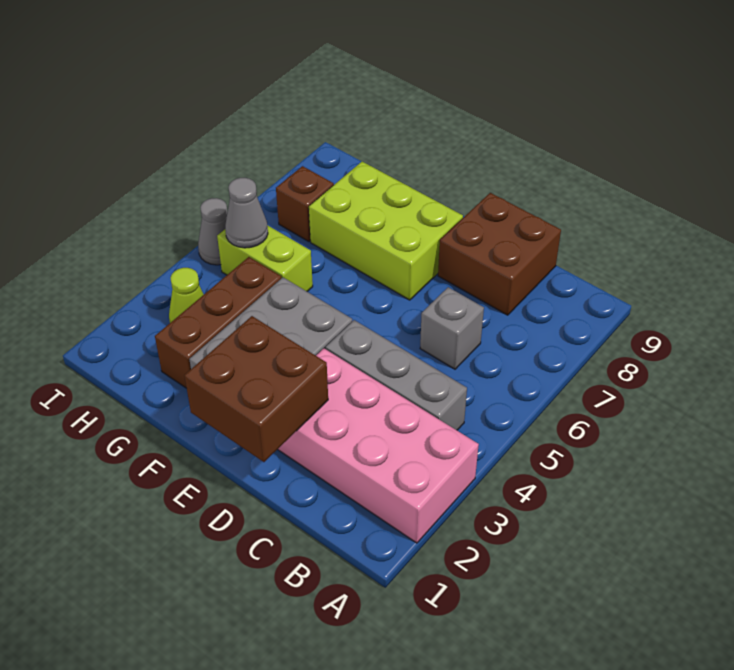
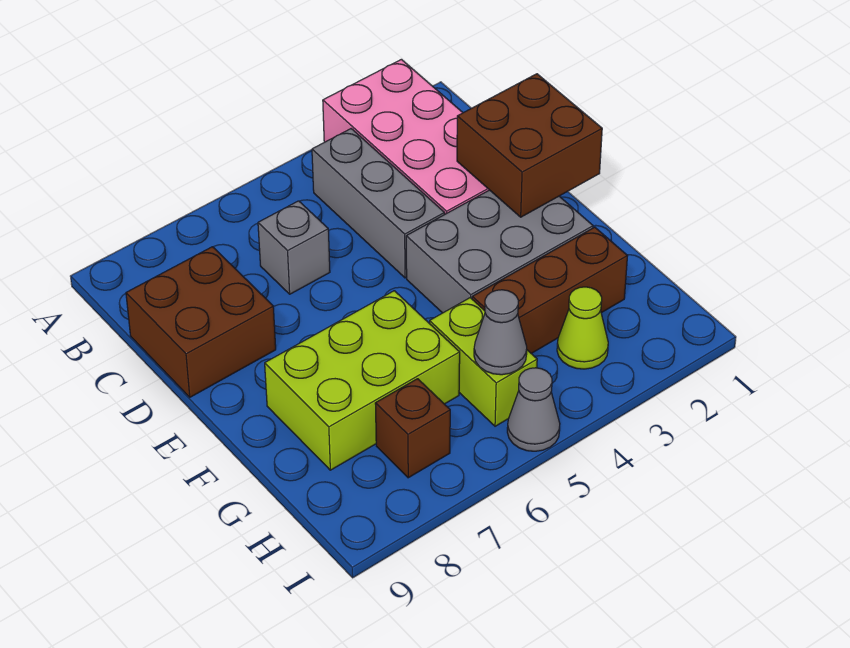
lime 2x3 brick [309,162,463,300] -> lime 2x3 brick turned to [265,291,460,470]

